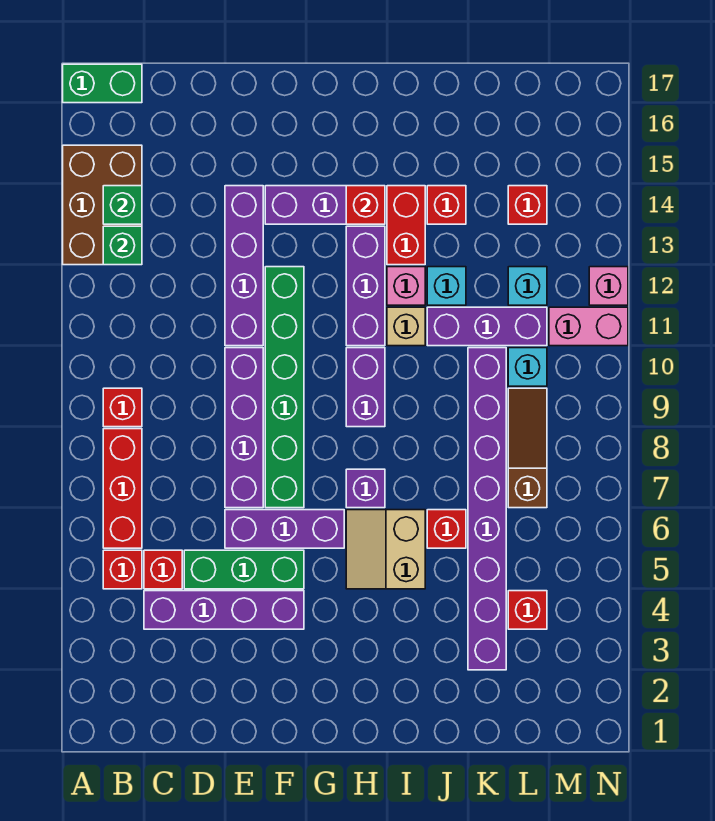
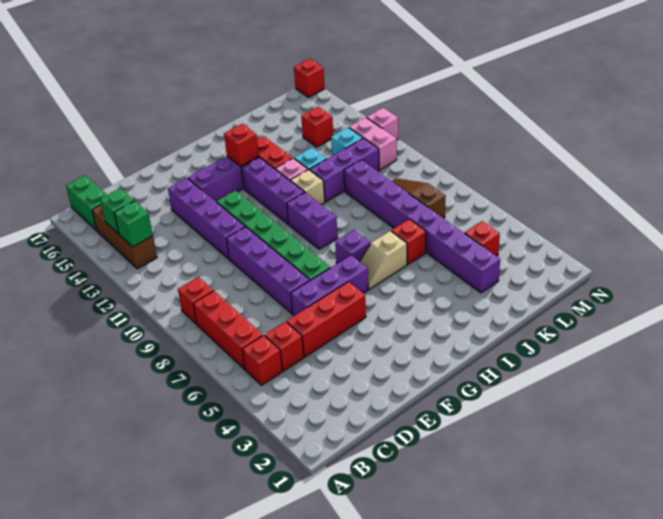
brown 2x3 brick [63,145,142,265] -> brown 1x3 brick [92,205,157,269]
green 1x2 brick [63,64,142,103] -> green 1x2 brick turned to [66,175,107,230]
purple 1x4 brick [144,591,304,629] -> none
green 1x3 brick [184,550,304,589] -> red 1x3 brick [287,282,366,357]
tan 2x2 slope [346,510,425,589] -> tan 1x2 slope [360,231,407,289]
red 1x1 brick [427,186,466,224] -> red 1x1 brick moved to [294,59,325,97]
cyan 1x1 brick [508,348,547,386] -> none
pink 1x2 brick [549,307,628,346] -> pink 1x2 brick turned to [349,118,397,170]

